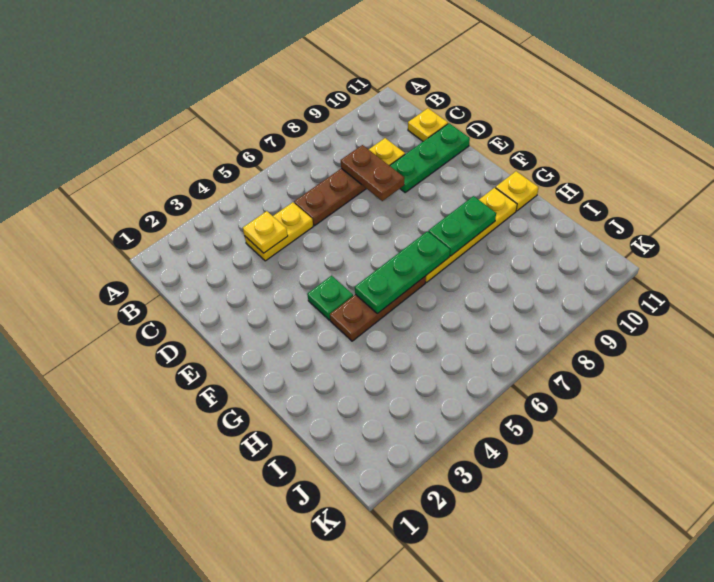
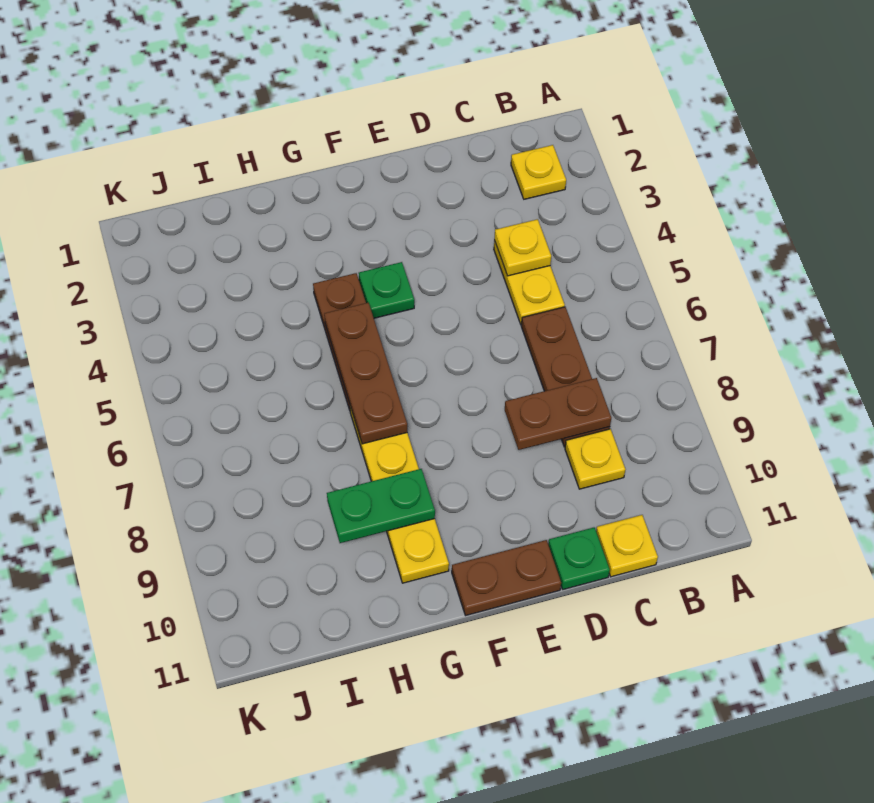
green 1x3 plate [390,123,470,192] -> green 1x1 plate [548,527,610,589]
none -> brown 1x2 plate [452,540,561,616]
green 1x3 plate [355,231,450,314] -> brown 1x3 plate [324,303,407,444]
green 1x2 plate [428,196,496,256] -> green 1x2 plate turned to [327,469,435,543]
yellow 1x1 plate [496,171,539,211] -> yellow 1x1 plate moved to [511,145,566,199]

